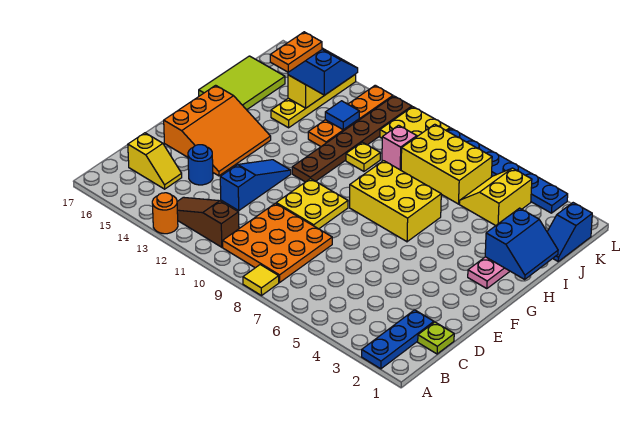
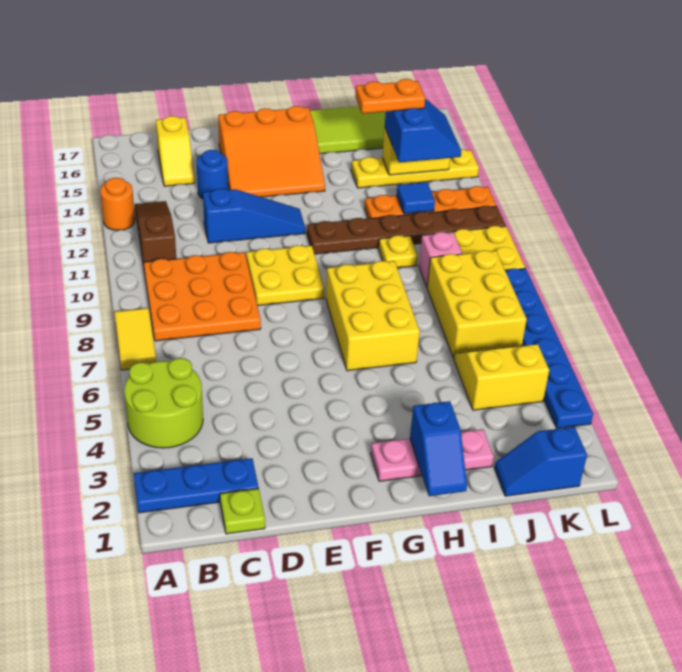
none -> lime 2x2 round brick [124,358,203,448]
yellow 1x1 tile [243,265,279,296] -> yellow 1x2 tile [114,308,156,370]
blue 2x2 slope [485,208,558,279] -> blue 1x2 slope [410,401,467,496]

